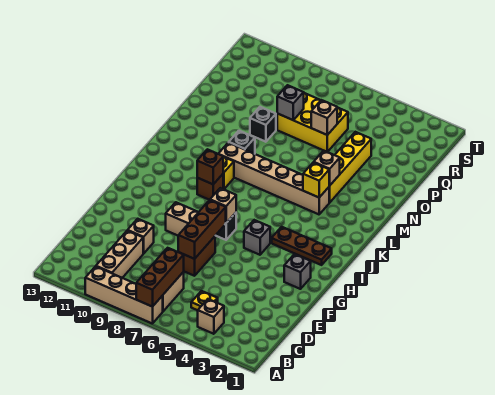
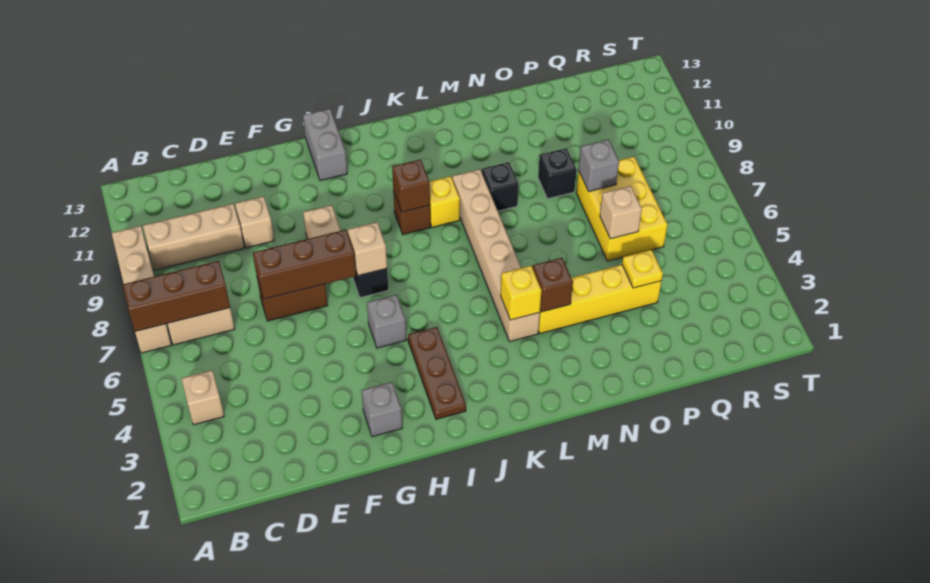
yellow 1x1 plate [191,291,218,310] -> yellow 1x1 plate moved to [622,250,663,288]
none -> grey 1x2 brick [303,109,347,181]
tan 1x1 brick [314,151,340,185] -> brown 1x1 brick [533,258,573,312]

